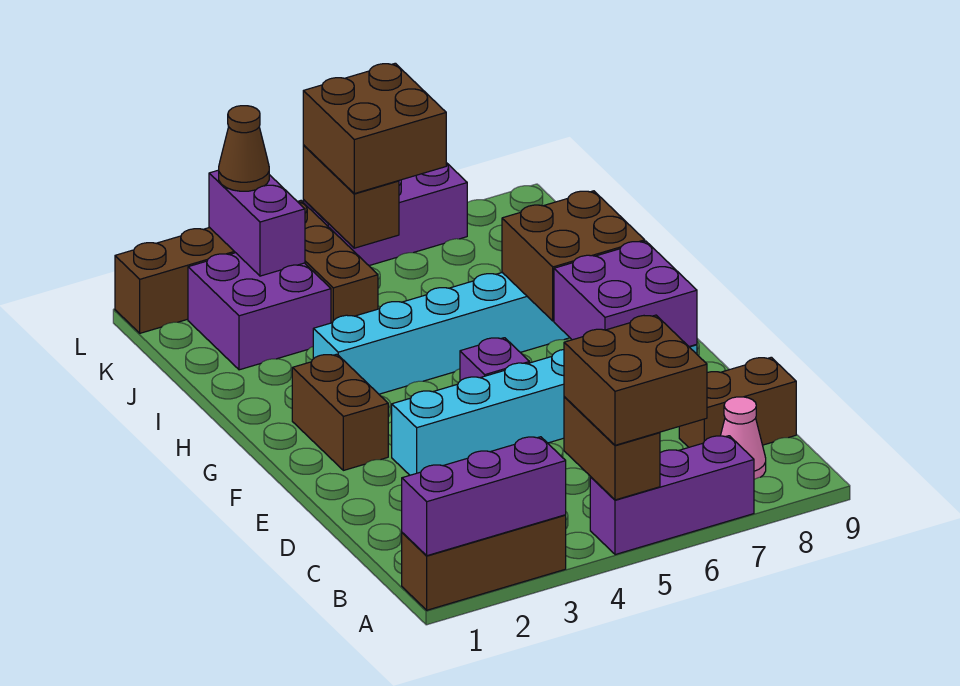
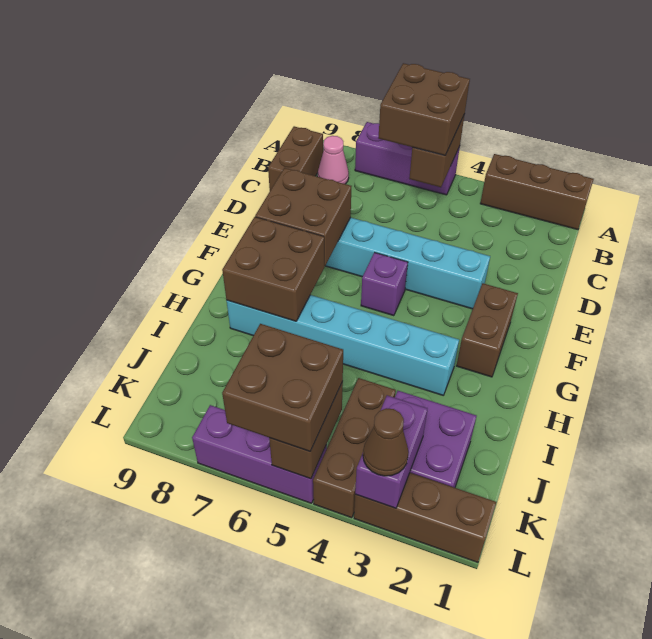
purple 1x3 brick [402,437,566,556] -> none
brown 1x2 brick [679,357,796,447] -> brown 1x2 brick turned to [268,126,323,190]
purple 2x2 brick [554,241,697,346] -> brown 2x2 brick [255,168,352,266]

